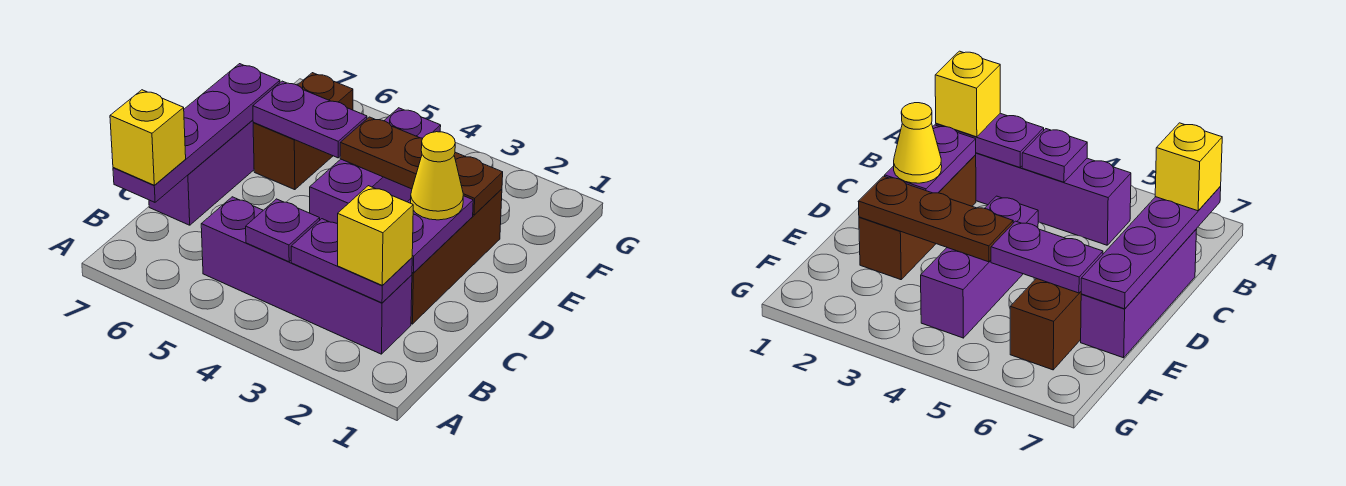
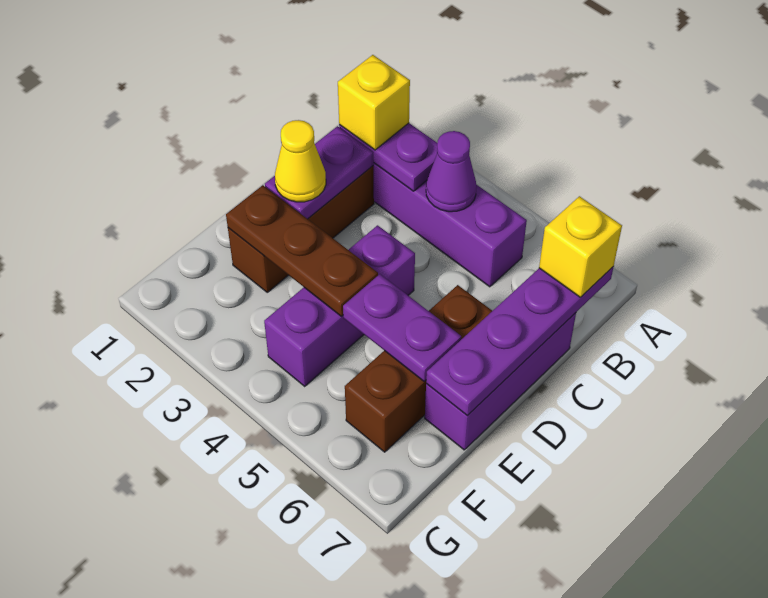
purple 1x1 plate [246,199,320,262] -> purple 1x1 cone [426,131,477,212]
brown 1x2 brick [253,73,353,190] -> brown 1x3 brick [345,285,492,452]

